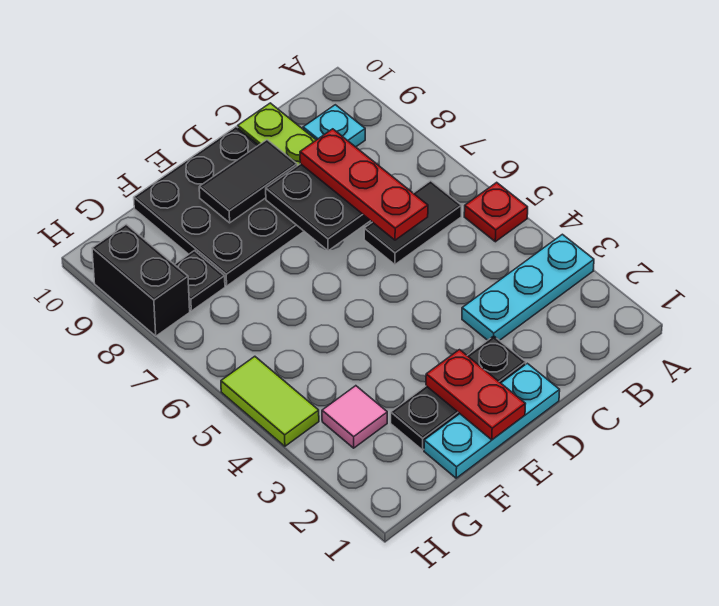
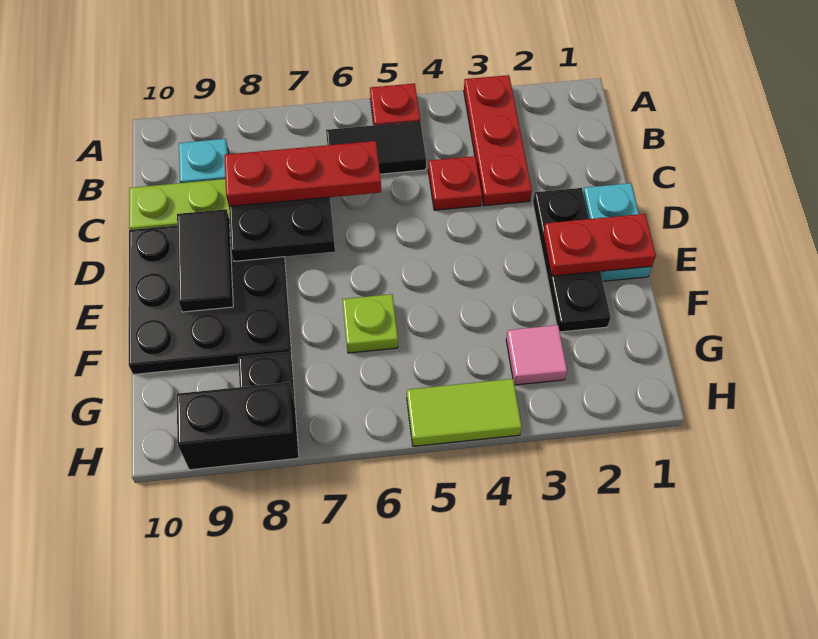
cyan 1x3 plate [462,234,594,341] -> red 1x3 plate [464,75,532,206]
black 1x2 tile [364,181,461,265] -> black 1x2 tile turned to [326,121,426,174]
none -> red 1x1 plate [428,156,482,210]
cyan 1x3 plate [424,363,560,478] -> cyan 1x2 plate [583,183,652,281]
none -> lime 1x1 plate [342,294,398,353]

